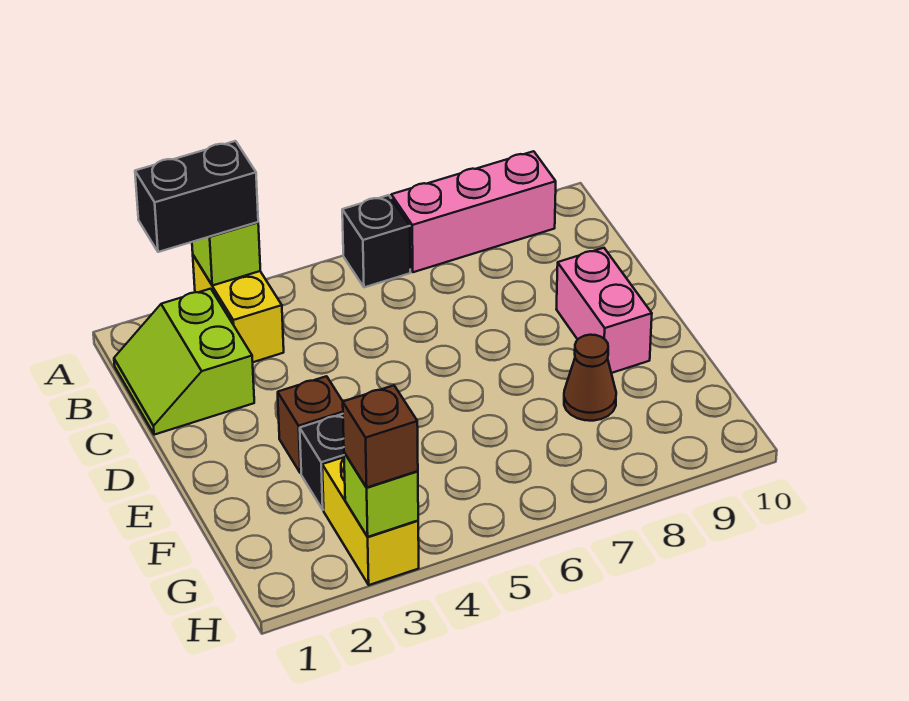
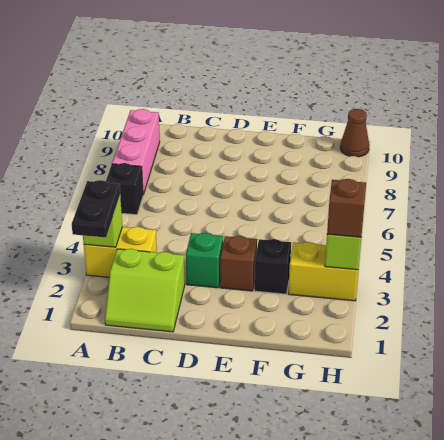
black 1x2 brick [135,141,258,252] -> black 1x2 plate [72,180,120,238]
none -> green 1x1 brick [186,233,223,288]
pink 1x2 brick [556,248,652,373] -> none
brown 1x1 cone [564,335,616,421] -> brown 1x1 cone moved to [340,109,369,157]

